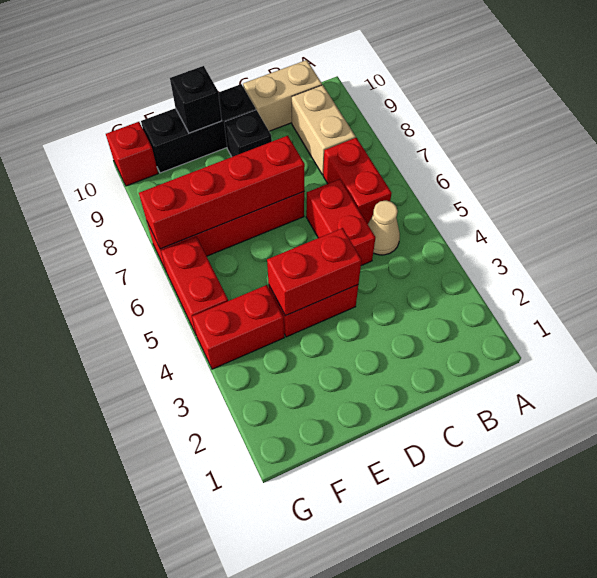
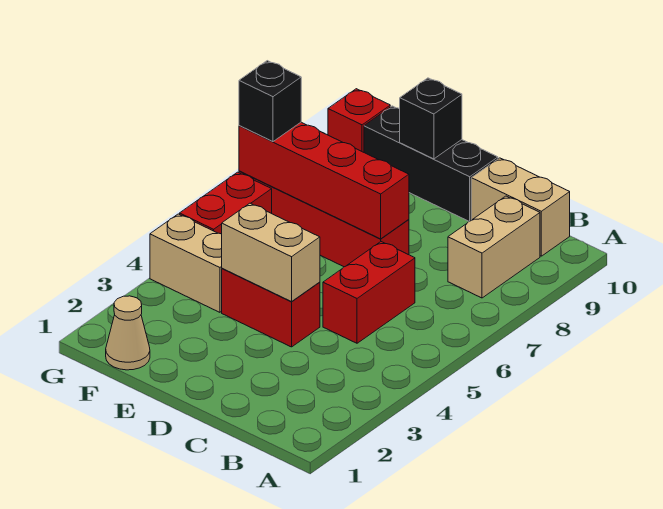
tan 1x1 cone [368,201,400,255] -> tan 1x1 cone moved to [106,296,150,370]
red 1x2 brick [323,138,392,224] -> none
red 1x2 brick [267,228,362,316] -> tan 1x2 brick [222,203,320,302]
black 1x1 brick [224,110,272,157] -> black 1x1 brick moved to [239,61,301,142]
red 1x2 brick [192,285,284,369] -> tan 1x2 brick [150,214,222,312]

